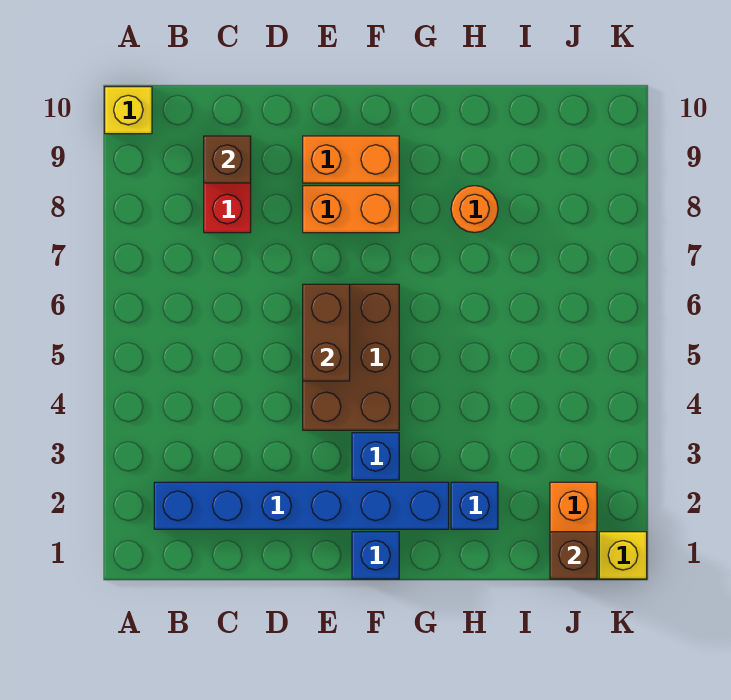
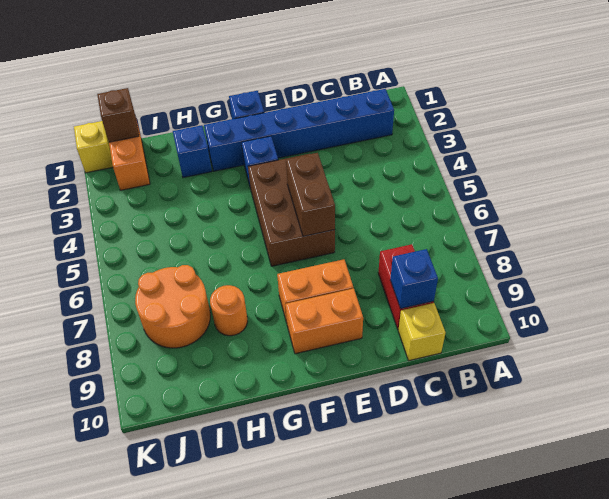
yellow 1x1 brick [105,87,152,134] -> yellow 1x1 brick moved to [398,303,445,361]
brown 1x1 brick [204,136,251,183] -> blue 1x1 brick [390,249,438,309]
none -> orange 2x2 round brick [135,265,210,348]

